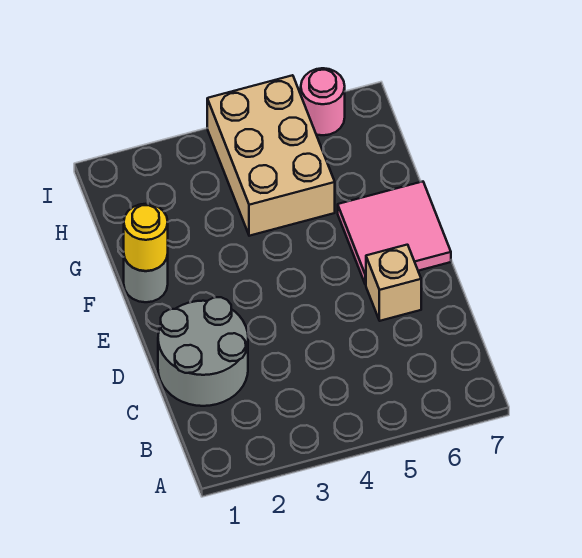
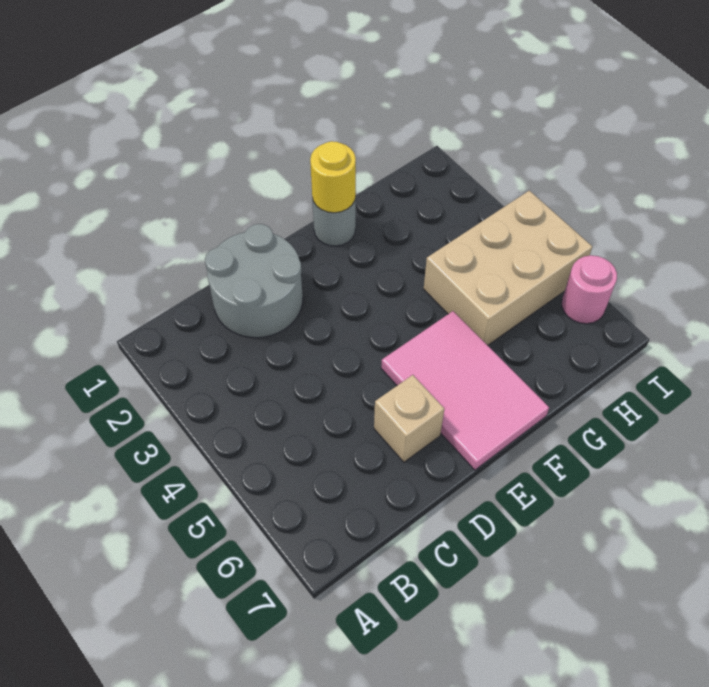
pink 2x2 tile [338,182,451,285] -> pink 2x3 tile [381,311,549,470]

